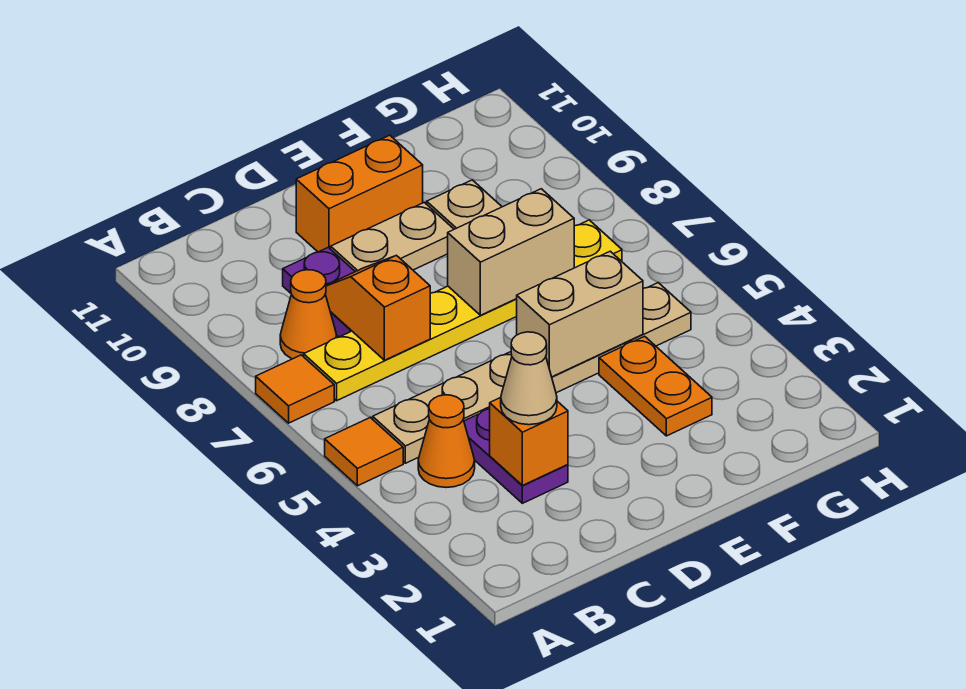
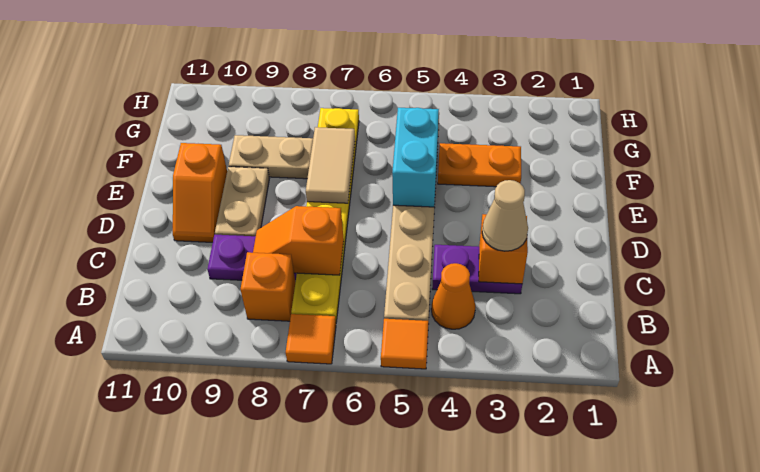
orange 1x1 cone [280,270,337,359] -> orange 1x1 brick [240,252,295,321]
orange 1x2 brick [296,135,423,252] -> orange 1x2 slope [173,143,227,242]
tan 1x2 brick [517,251,643,377] -> cyan 1x2 brick [392,108,439,207]
tan 1x2 brick [448,189,574,315] -> tan 1x2 tile [306,127,355,203]

